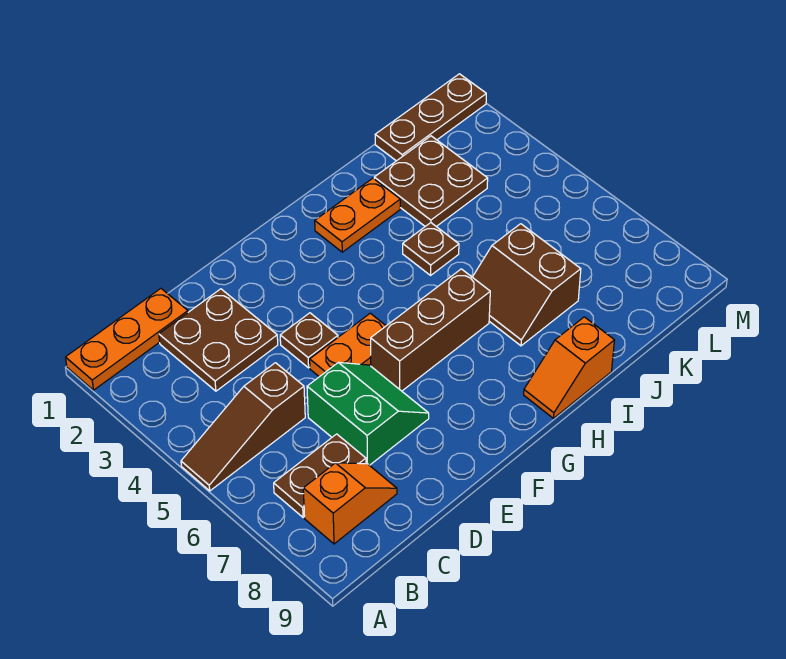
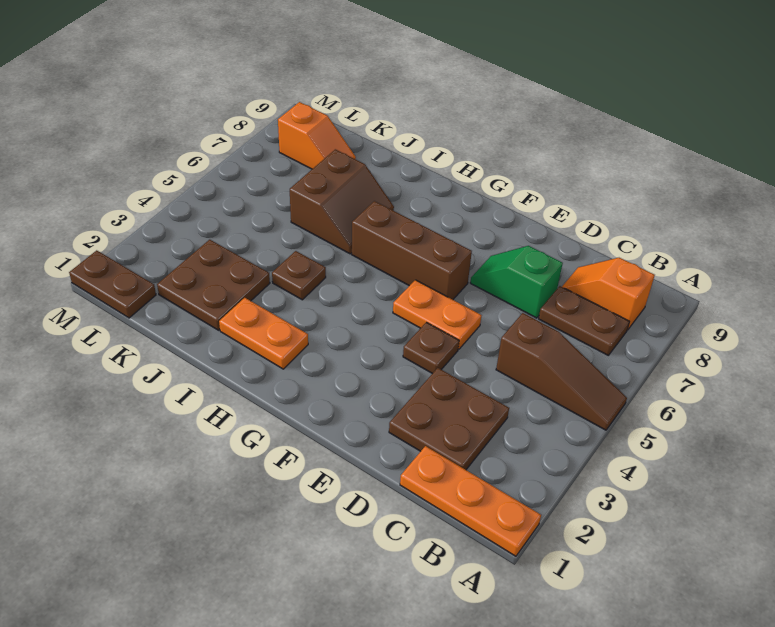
green 2x2 slope [307,363,429,465] -> green 1x2 slope [470,246,563,318]
orange 1x2 slope [524,317,615,418] -> orange 1x2 slope moved to [278,102,356,169]
brown 1x3 plate [375,74,486,161] -> brown 1x2 plate [69,250,156,318]

